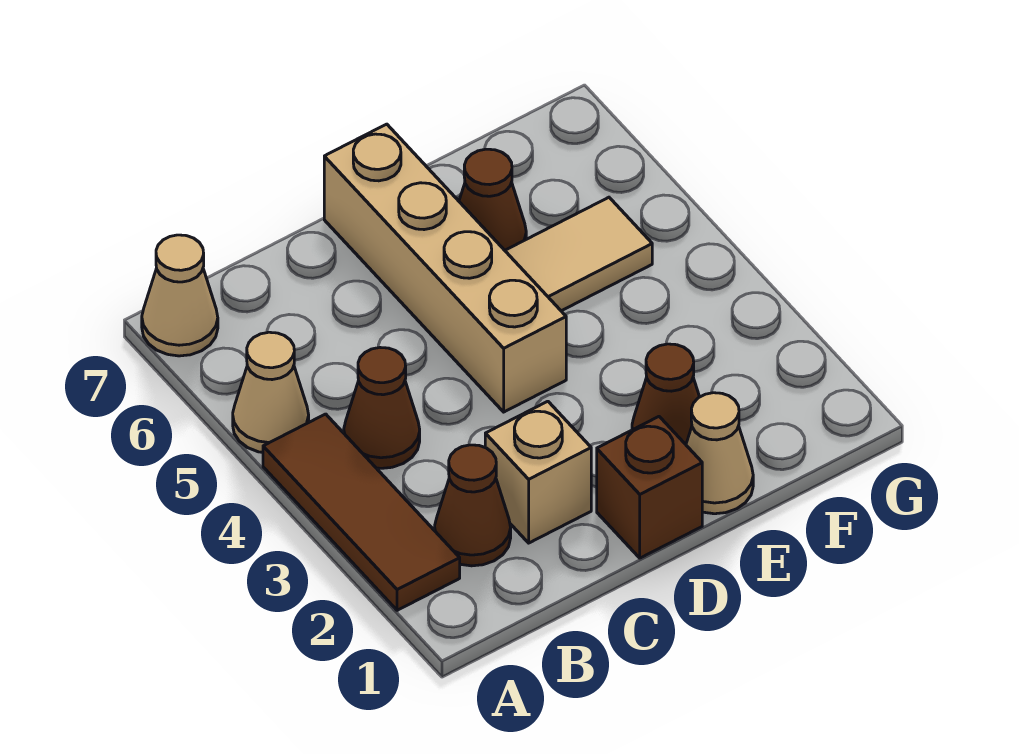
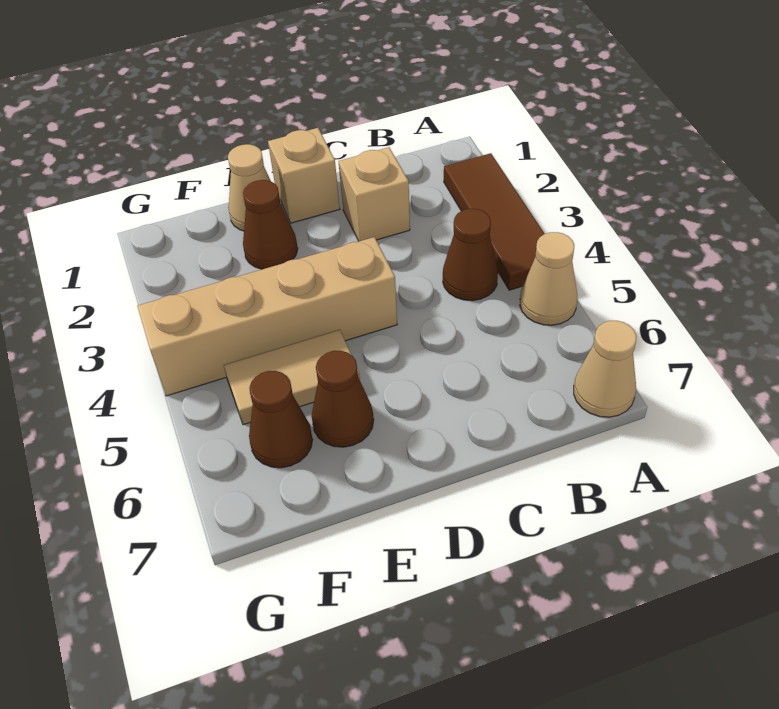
brown 1x1 cone [435,445,511,566] -> brown 1x1 cone moved to [249,371,313,468]
brown 1x1 brick [597,417,702,558] -> tan 1x1 brick [268,128,340,223]
tan 1x4 brick [324,124,566,412] -> tan 1x4 brick turned to [137,237,397,396]

